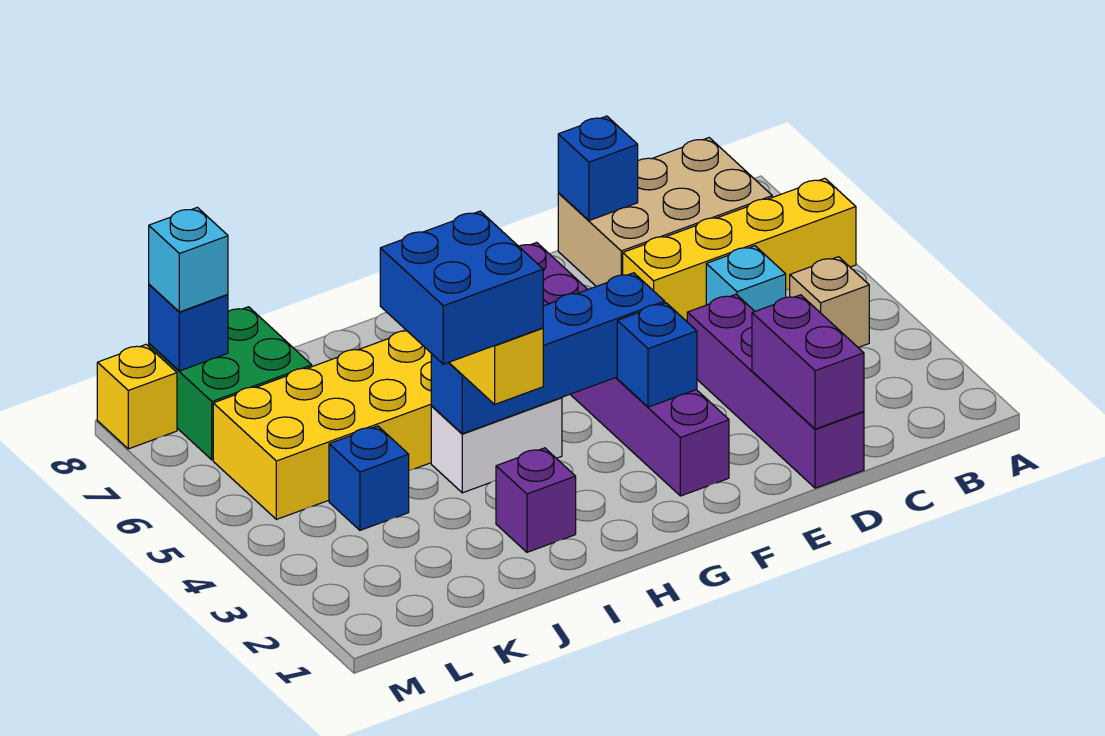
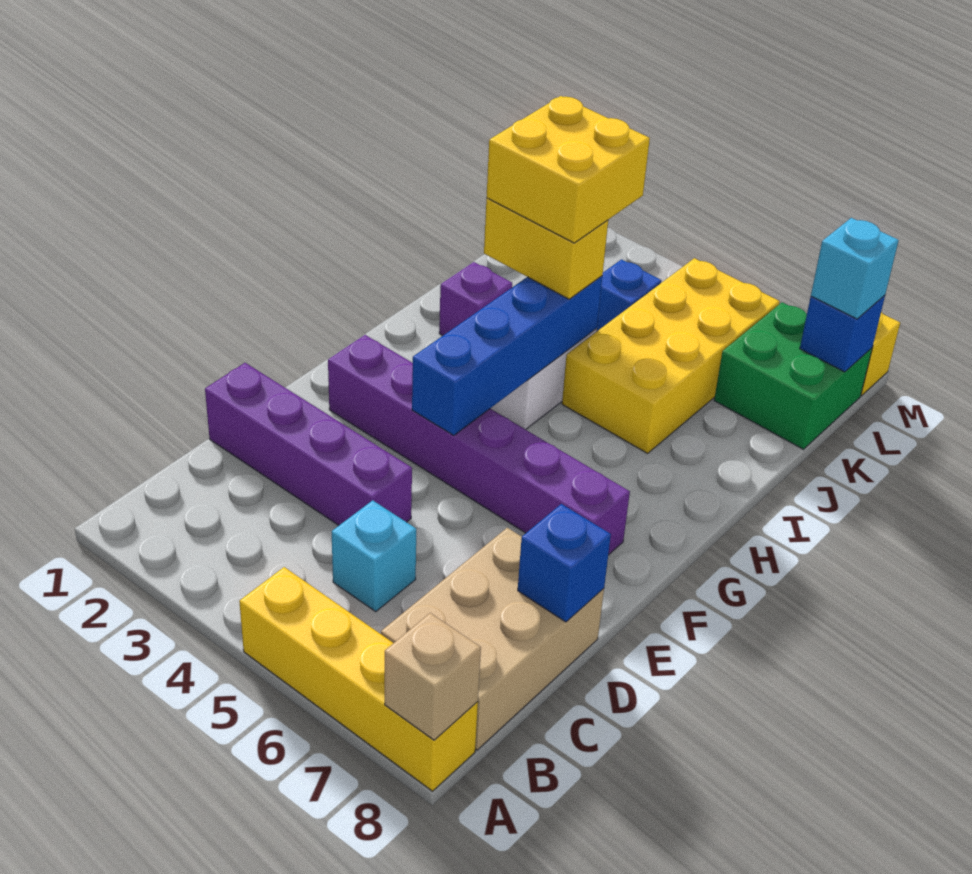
yellow 1x4 brick [623,178,856,321] -> yellow 1x4 brick turned to [239,567,478,791]
tan 1x1 brick [790,257,869,347] -> tan 1x1 brick moved to [385,613,481,740]
purple 1x2 brick [752,295,864,429] -> none
blue 1x1 brick [617,303,697,407] -> none
blue 2x2 brick [380,211,543,364] -> yellow 2x2 brick [487,96,650,243]

